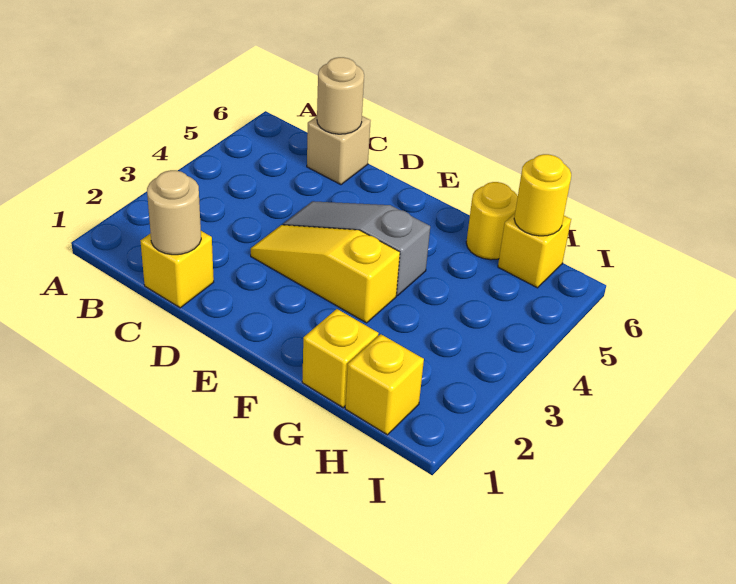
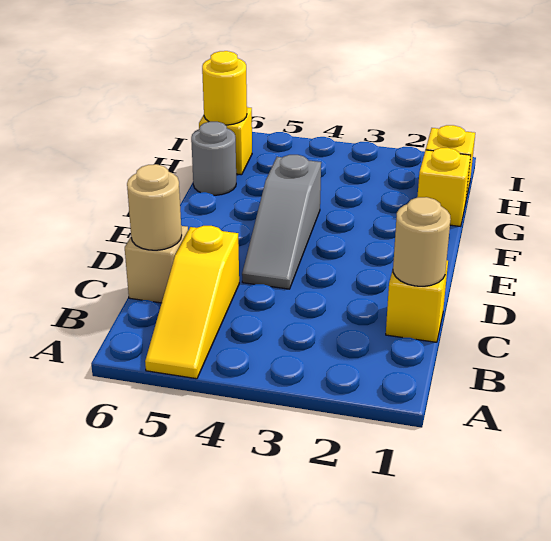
yellow 1x3 slope [251,225,400,323] -> yellow 1x3 slope moved to [145,226,239,379]
yellow 1x1 round brick [466,182,518,260] -> grey 1x1 round brick [191,122,236,195]

